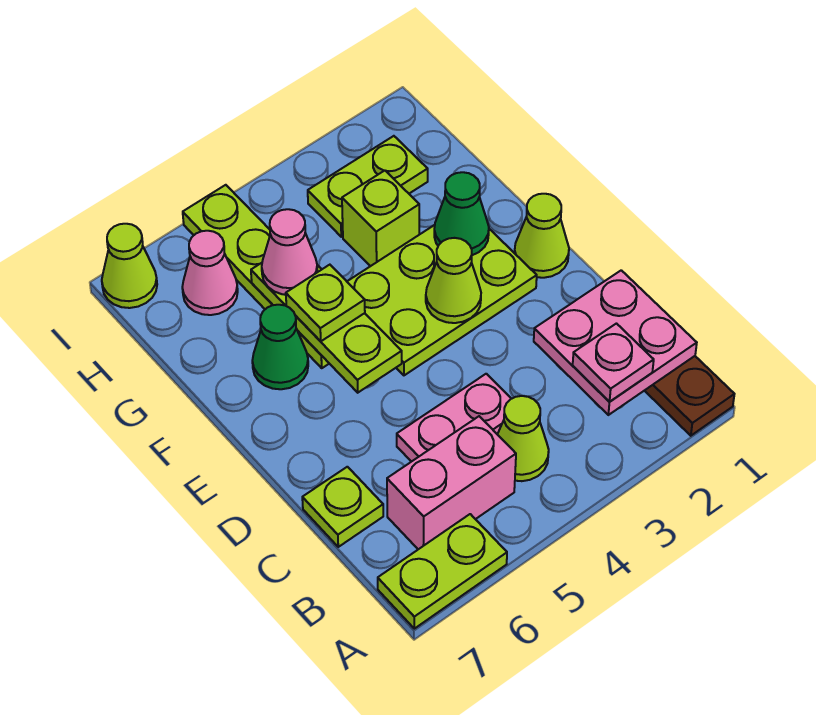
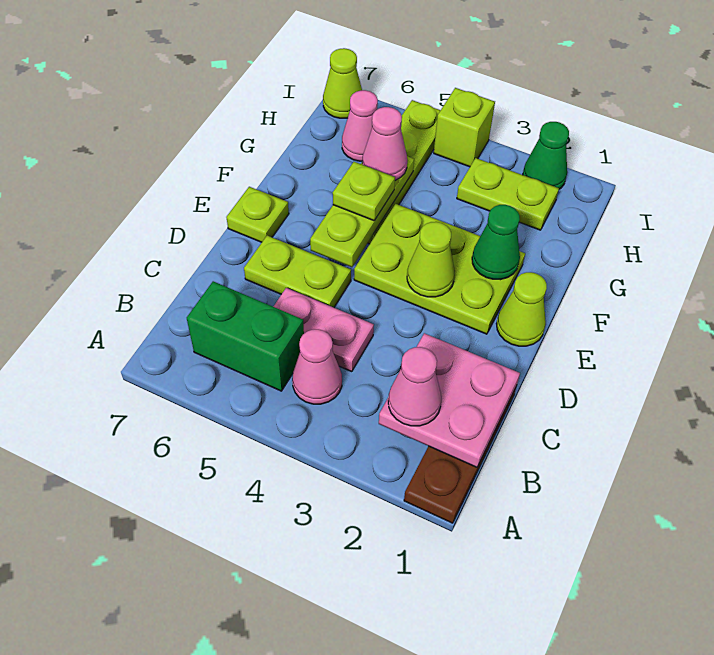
lime 1x2 plate [378,514,507,629] -> lime 1x2 plate moved to [244,236,351,307]
pink 1x1 plate [573,324,654,402] -> pink 1x1 cone [388,347,441,426]
lime 1x1 cone [497,396,549,481] -> pink 1x1 cone [292,329,342,404]
pink 1x2 brick [387,416,516,549] -> green 1x2 brick [187,281,304,391]
lime 1x1 plate [302,467,383,547] -> lime 1x1 plate moved to [226,187,289,242]
green 1x1 cone [252,305,308,389] -> green 1x1 cone moved to [523,122,569,189]
lime 1x1 brick [342,171,419,266] -> lime 1x1 brick moved to [434,88,495,167]

